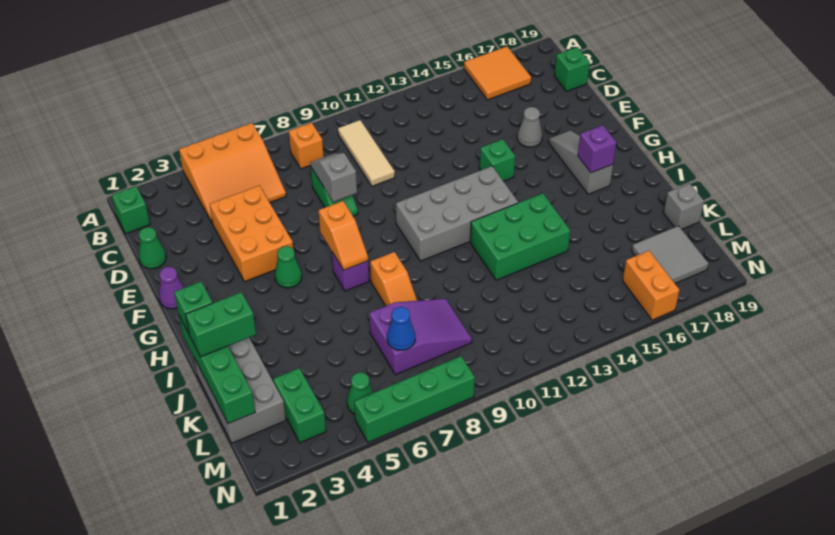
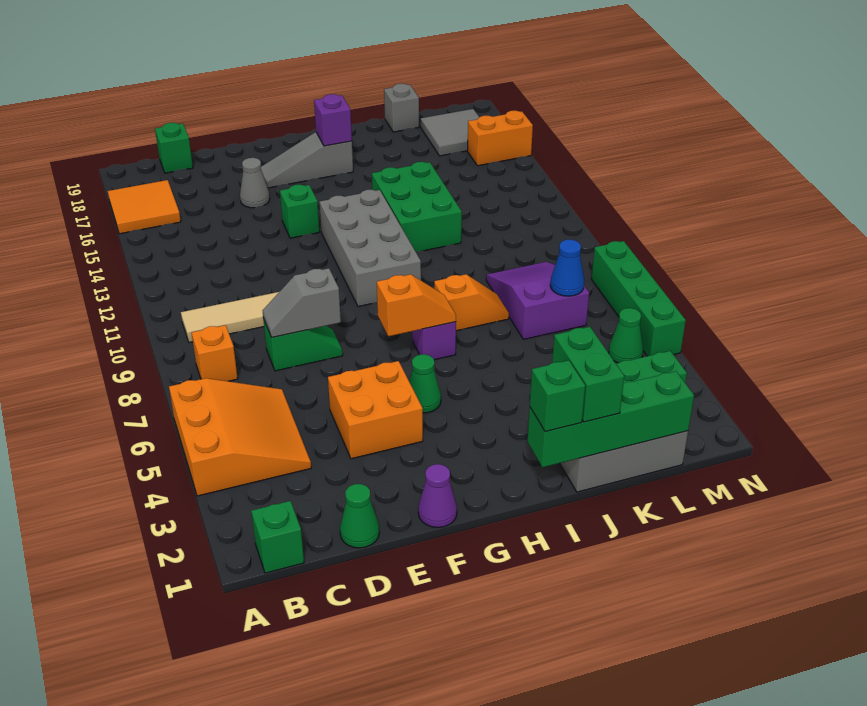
orange 2x3 brick [210,186,293,282] -> orange 2x2 brick [328,361,423,459]

